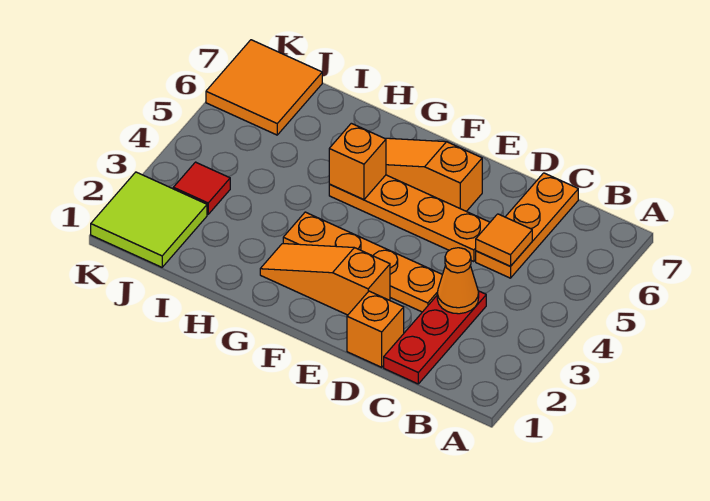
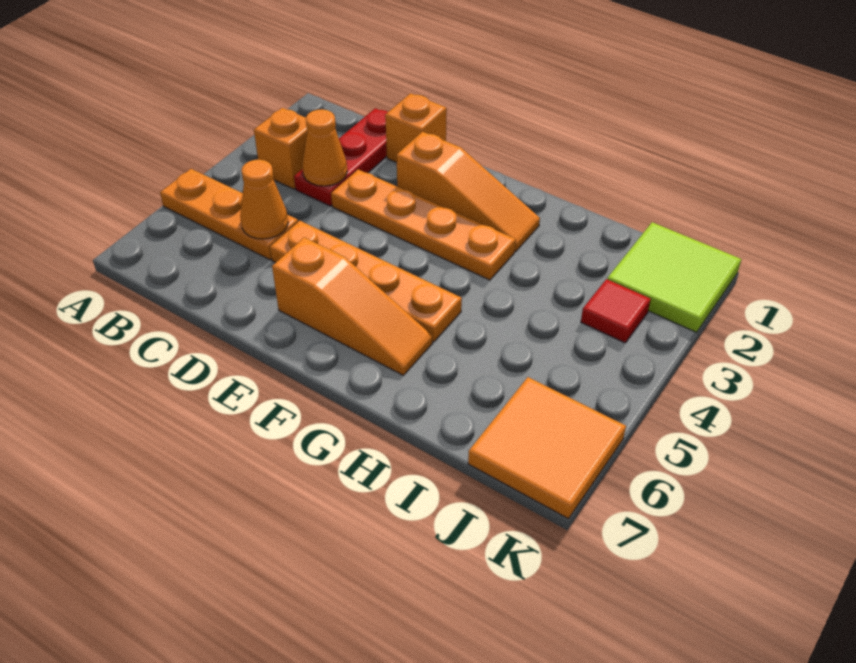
orange 1x3 plate [476,173,578,278] -> orange 1x3 plate turned to [160,169,298,260]
orange 1x1 tile [476,214,532,266] -> orange 1x1 cone [240,160,288,239]
orange 1x1 brick [329,123,386,200] -> orange 1x1 brick moved to [254,108,307,189]

